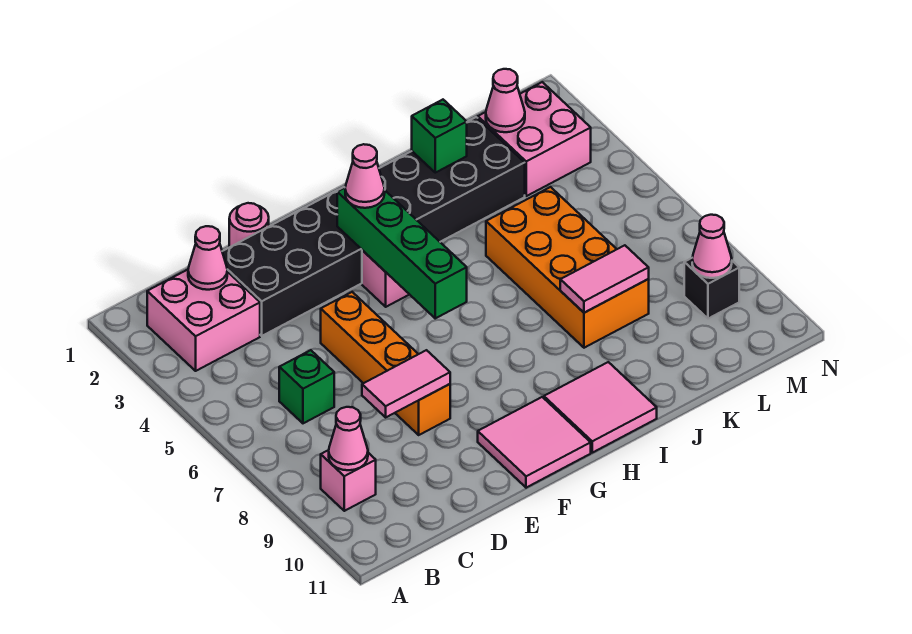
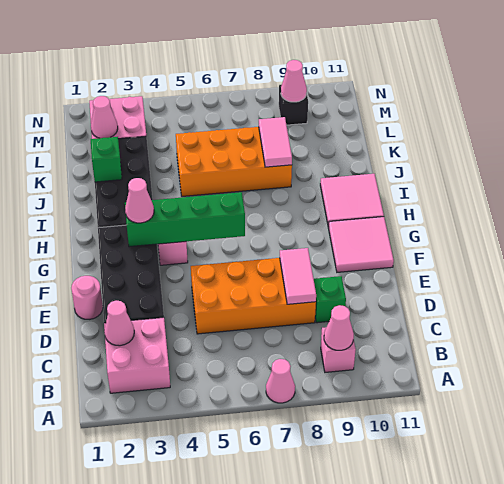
none -> pink 1x1 cone [266,359,295,403]
green 1x1 brick [279,350,334,423] -> green 1x1 brick moved to [314,276,346,323]
orange 1x4 brick [321,292,450,435] -> orange 2x4 brick [191,258,316,334]

